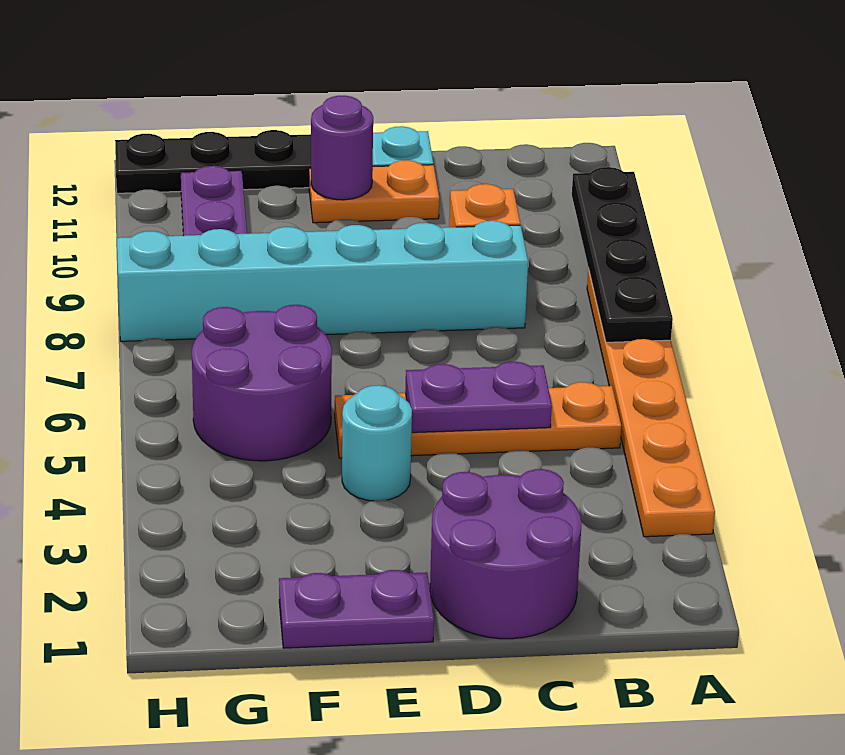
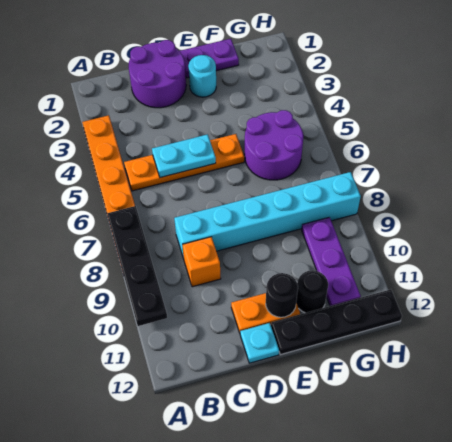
purple 1x2 plate [405,362,552,433] -> cyan 1x2 plate [152,134,216,178]
cyan 1x1 round brick [342,385,412,501] -> cyan 1x1 round brick moved to [188,55,216,97]
purple 1x1 round brick [311,96,373,200] -> black 1x1 round brick [266,273,298,317]
none -> black 1x1 round brick [296,270,328,313]

